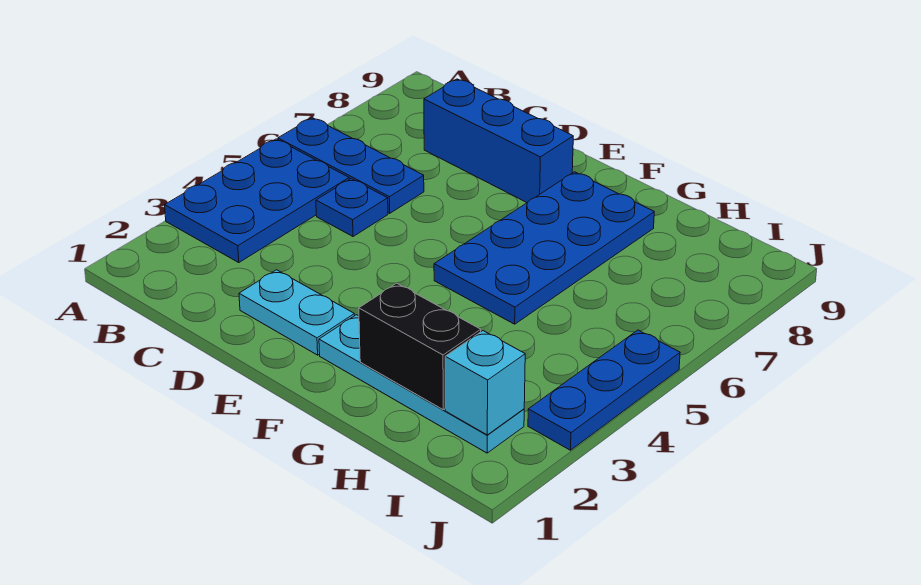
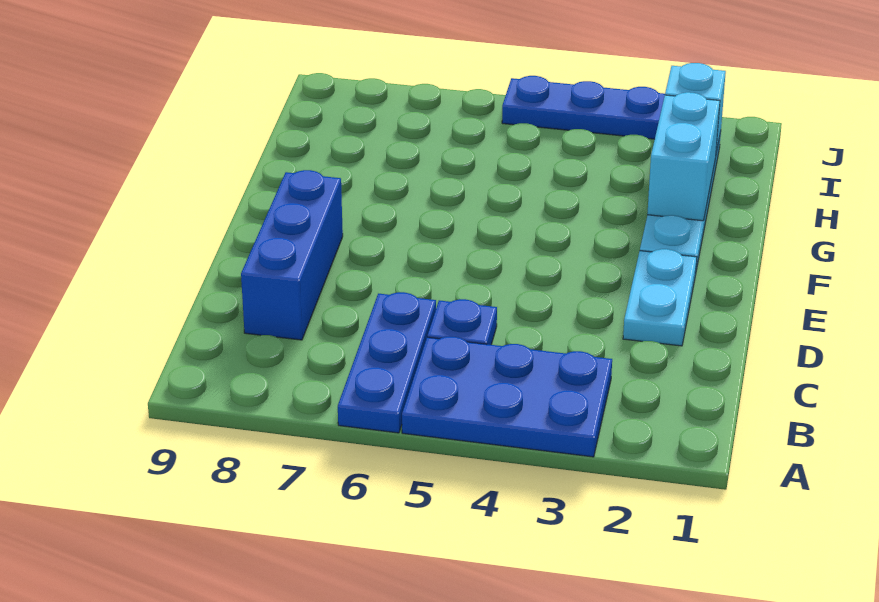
blue 2x4 plate [434,172,654,324] -> none
black 1x2 brick [359,283,481,410] -> cyan 1x2 brick [647,92,720,221]

